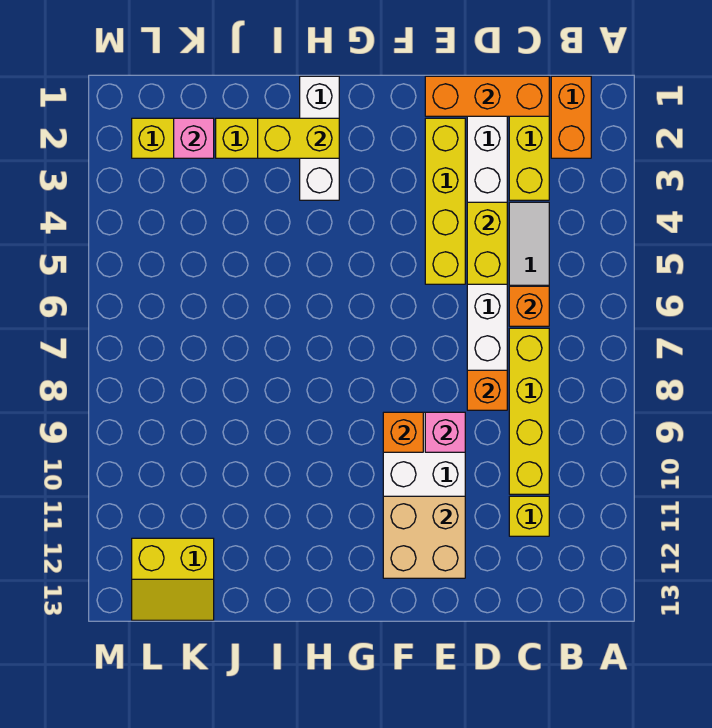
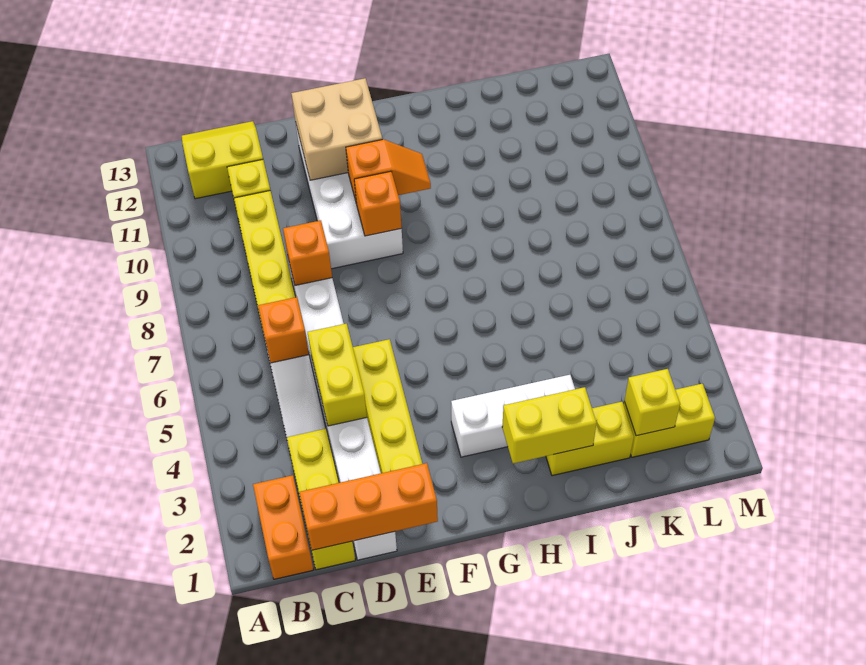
pink 1x1 brick [425,412,465,452] -> none
none -> orange 1x2 slope [346,139,431,204]
white 1x3 brick [300,76,339,200] -> white 1x3 brick turned to [451,375,575,457]
pink 1x1 brick [174,118,214,158] -> yellow 1x1 brick [624,369,680,436]
yellow 2x2 slope [132,538,214,620] -> yellow 2x2 slope moved to [182,121,263,199]

